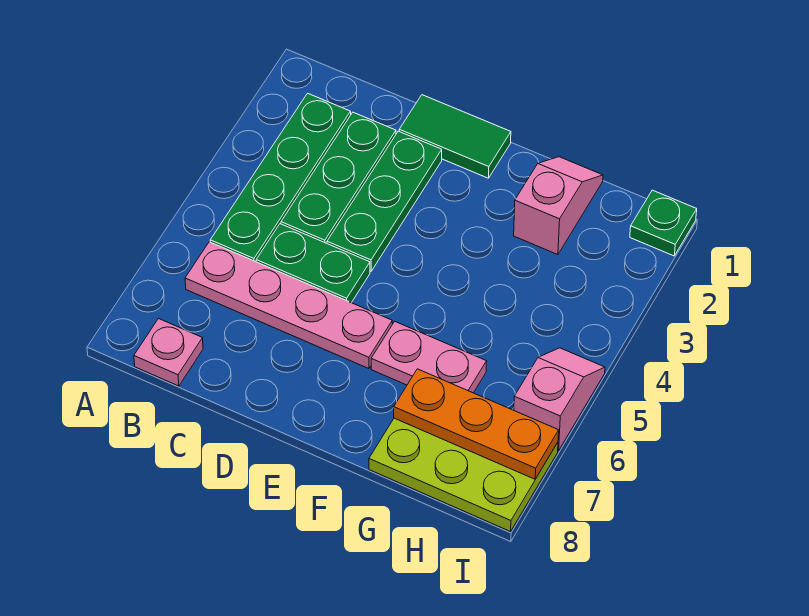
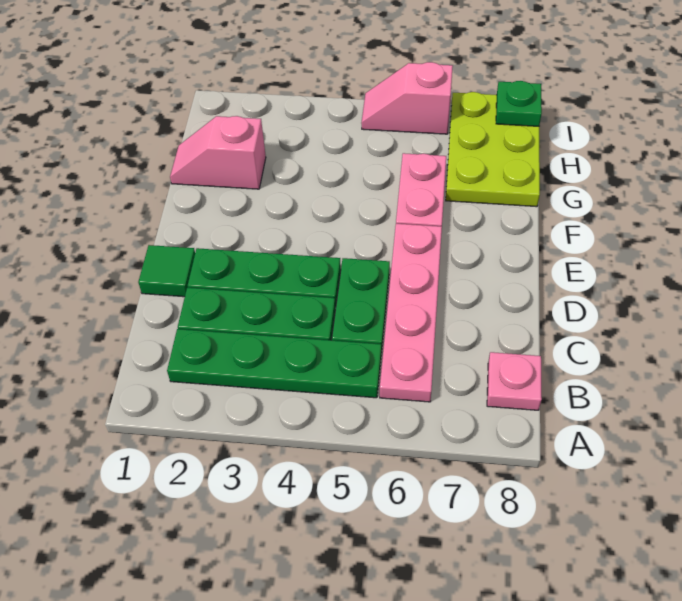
green 1x2 tile [399,95,511,178] -> green 1x1 tile [138,245,195,297]
orange 1x3 plate [394,369,559,479] -> none
green 1x1 plate [630,190,697,256] -> green 1x1 plate moved to [496,81,542,126]

